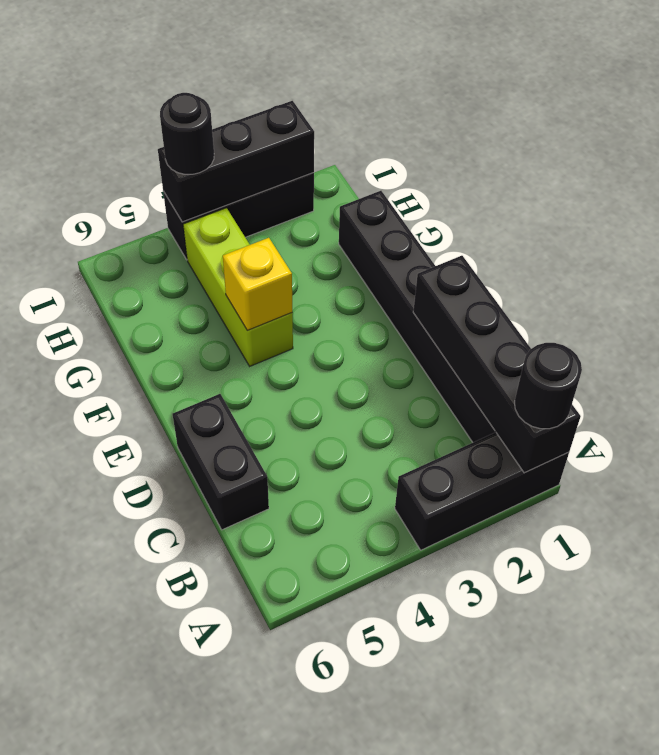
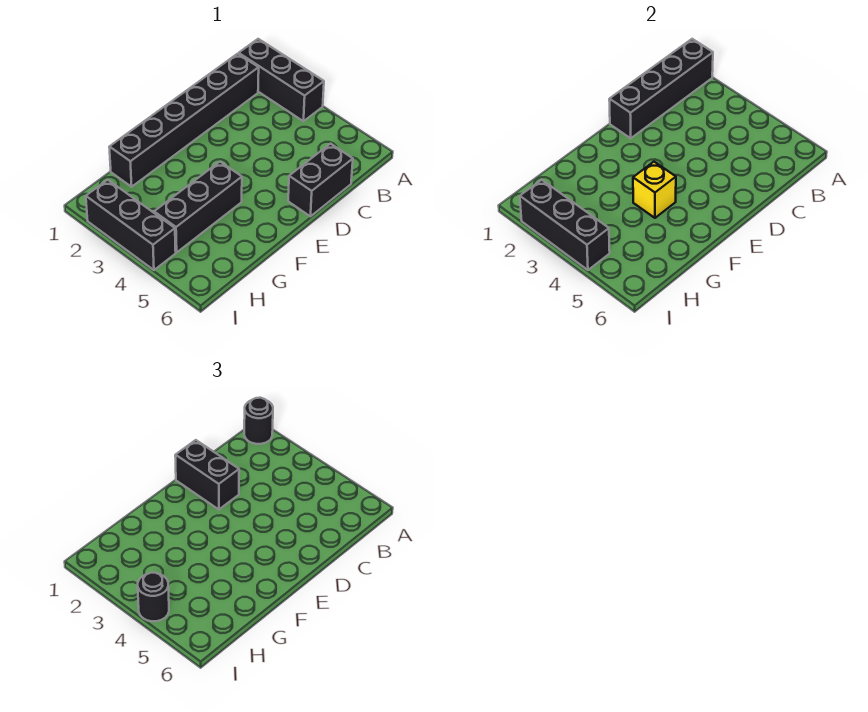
none -> black 1x2 brick [175,440,239,510]
lime 1x3 brick [183,208,293,366] -> black 1x3 brick [154,162,242,252]

